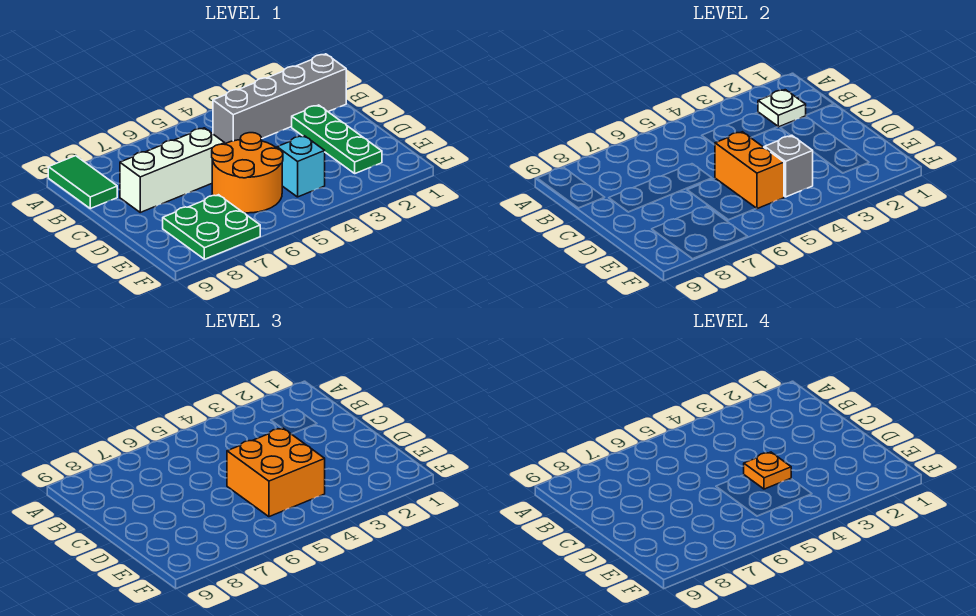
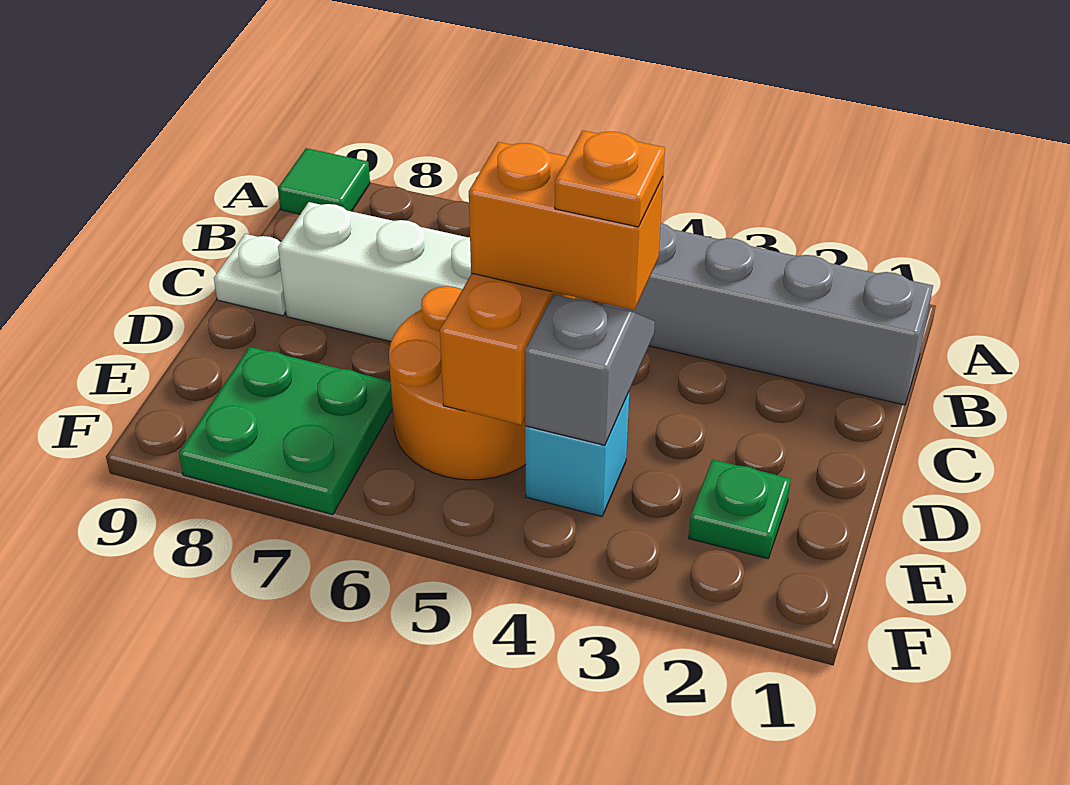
green 1x2 tile [48,156,117,209] -> green 1x1 tile [278,148,370,214]
white 1x1 plate [758,90,806,127] -> white 1x1 plate moved to [214,234,286,316]
green 1x3 plate [292,105,382,173] -> green 1x1 plate [689,459,791,559]
orange 2x2 brick [227,428,325,517] -> orange 1x2 brick [469,142,663,310]

